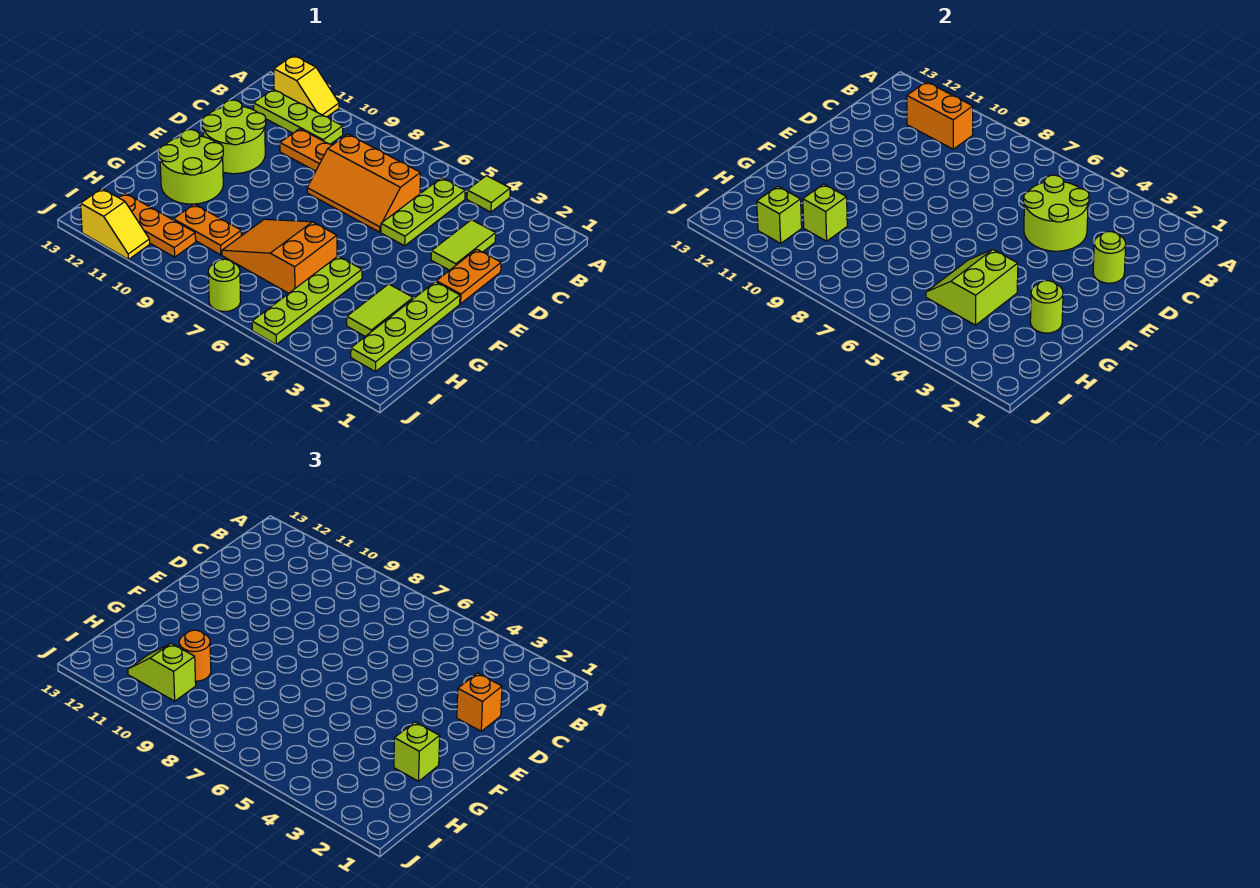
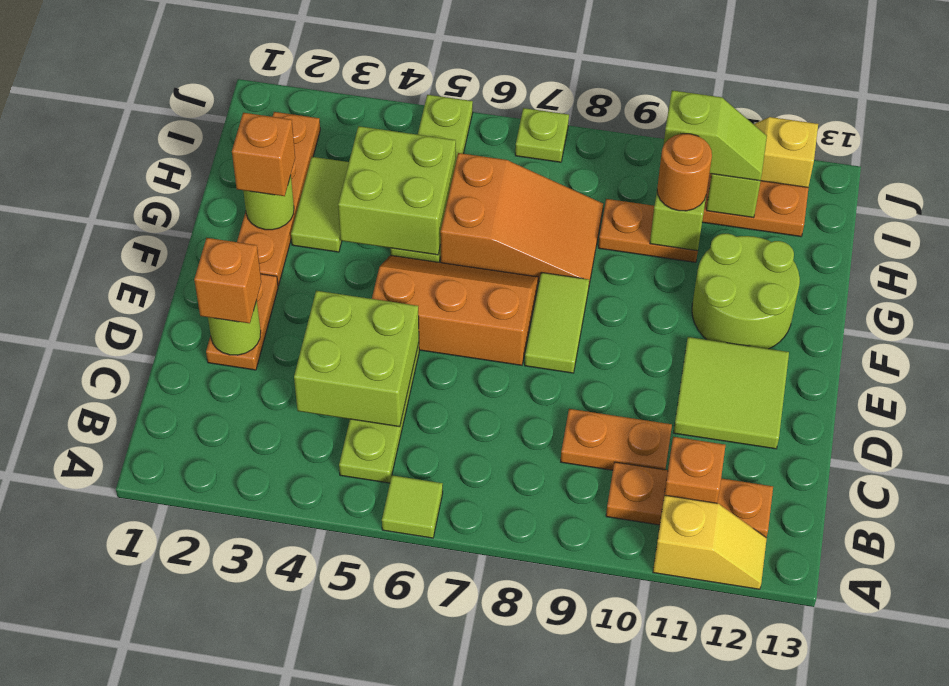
lime 1x1 tile [467,176,510,212] -> lime 1x1 tile moved to [382,475,443,538]
yellow 1x2 slope [274,55,339,117] -> yellow 1x2 slope turned to [653,495,767,589]
lime 1x3 plate [254,89,343,144] -> orange 1x3 plate [606,462,773,538]
orange 1x2 brick [907,82,973,149] -> orange 1x1 brick [664,437,726,503]
lime 1x2 tile [431,220,496,270] -> lime 1x2 tile moved to [525,272,589,373]
lime 2x2 round brick [1024,175,1089,251] -> lime 2x2 brick [294,291,419,427]
orange 2x3 slope [307,134,420,232] -> orange 2x3 slope moved to [372,255,538,365]
lime 2x2 round brick [202,100,266,174] -> lime 2x2 tile [673,337,789,449]
lime 1x4 plate [351,282,460,372] -> orange 1x4 plate [237,112,320,286]
lime 1x1 brick [394,722,440,781] -> orange 1x1 brick [232,113,295,196]
lime 2x2 slope [926,250,1018,325] -> lime 2x2 brick [338,126,456,255]
lime 1x1 round brick [208,259,241,311] -> lime 1x1 plate [515,108,569,162]

